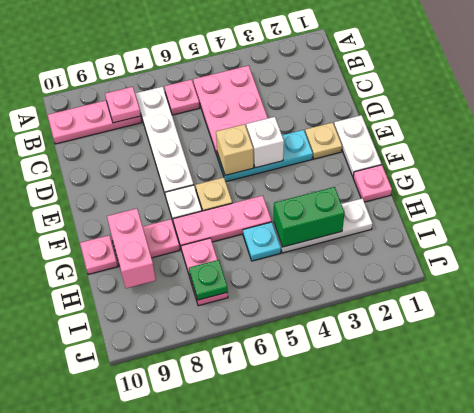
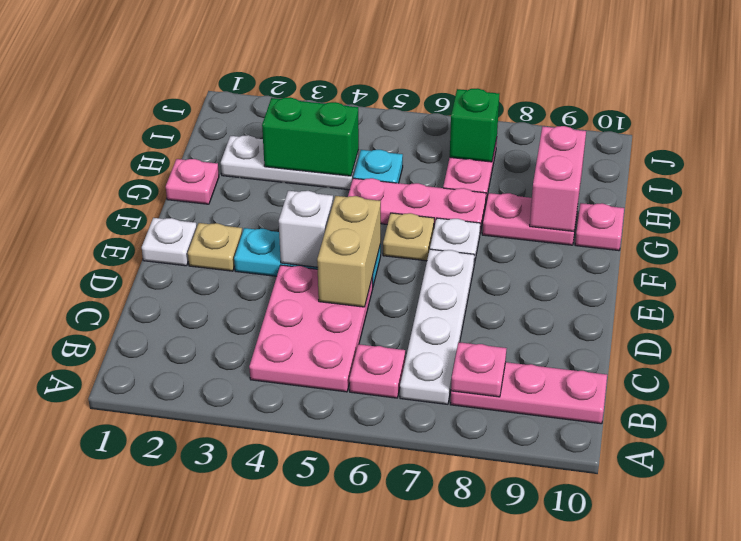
white 1x2 plate [334,115,381,176] -> white 1x1 plate [142,218,197,266]
tan 1x1 brick [216,124,254,175] -> tan 1x2 brick [317,196,381,307]
green 1x1 plate [189,260,228,300] -> green 1x1 brick [450,88,499,162]

